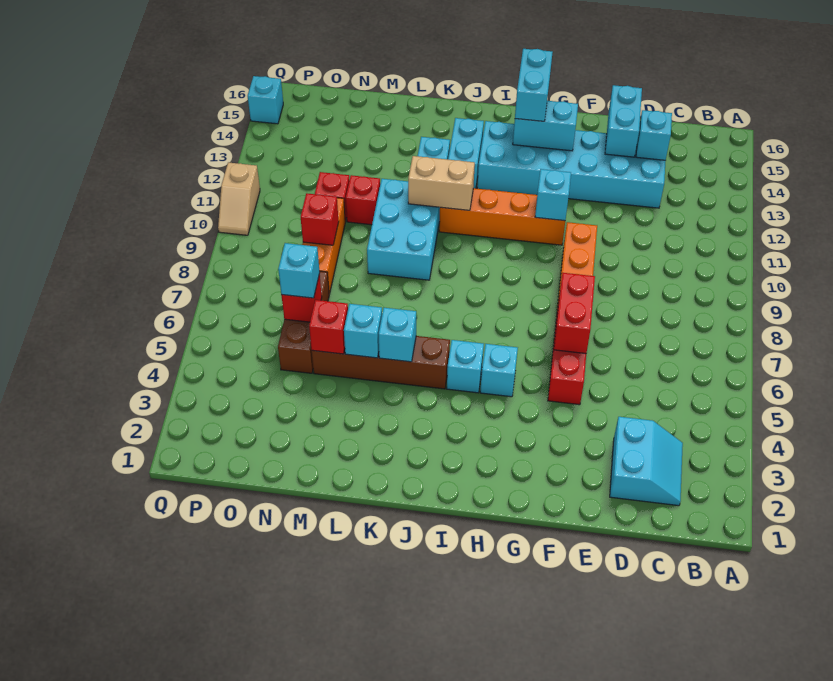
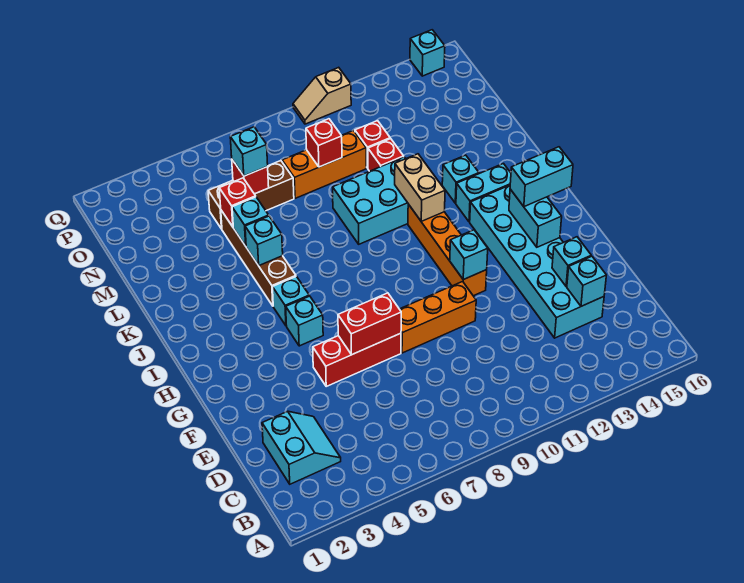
cyan 2x2 slope [610,417,683,506] -> cyan 2x2 slope turned to [262,411,341,484]
cyan 1x2 brick [605,85,642,157] -> cyan 1x1 brick [552,237,591,286]

